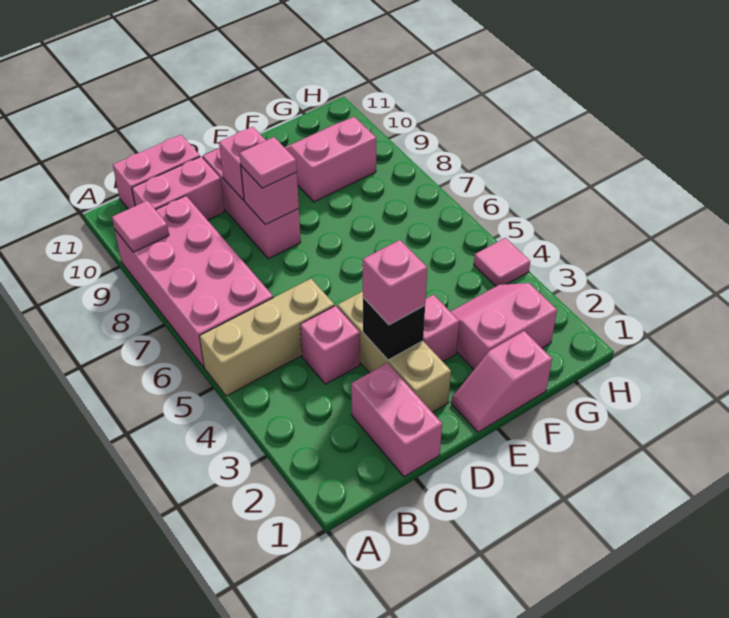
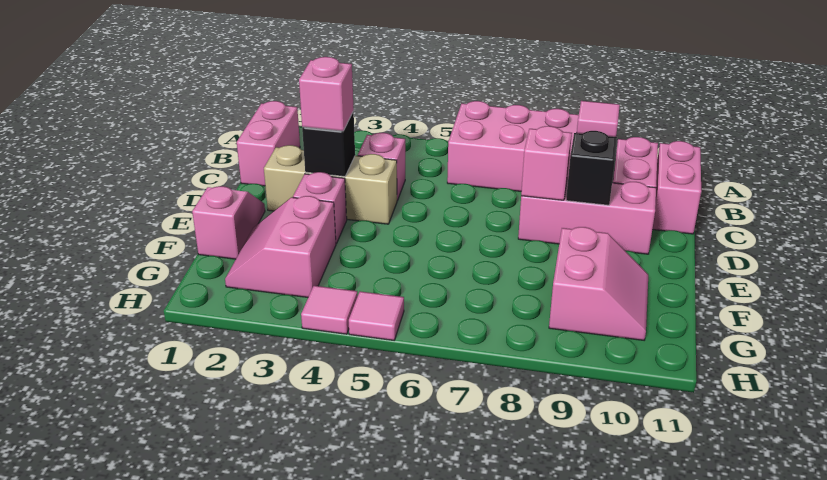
tan 1x3 brick [199,279,334,396] -> none
pink 1x2 brick [351,363,442,477] -> pink 1x2 brick turned to [237,101,300,186]
pink 1x1 tile [239,137,297,188] -> pink 1x1 tile moved to [349,291,404,340]
pink 1x1 brick [219,127,266,200] -> black 1x1 brick [566,131,617,205]
pink 2x2 slope [451,283,557,369] -> pink 2x2 slope turned to [225,196,336,297]

